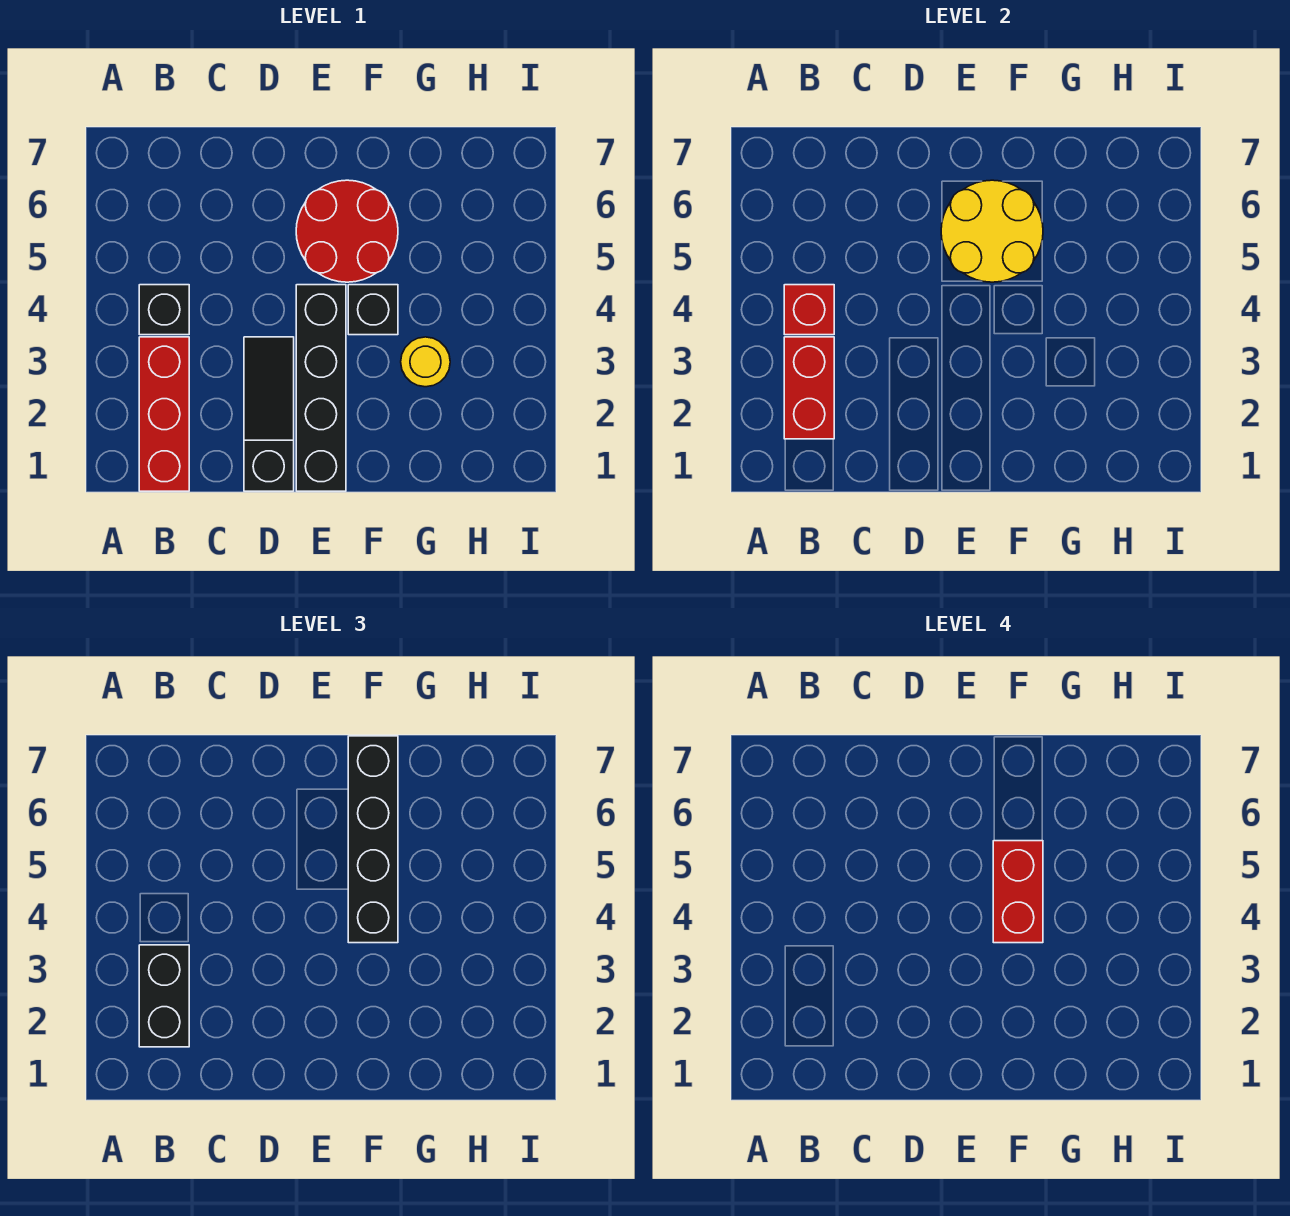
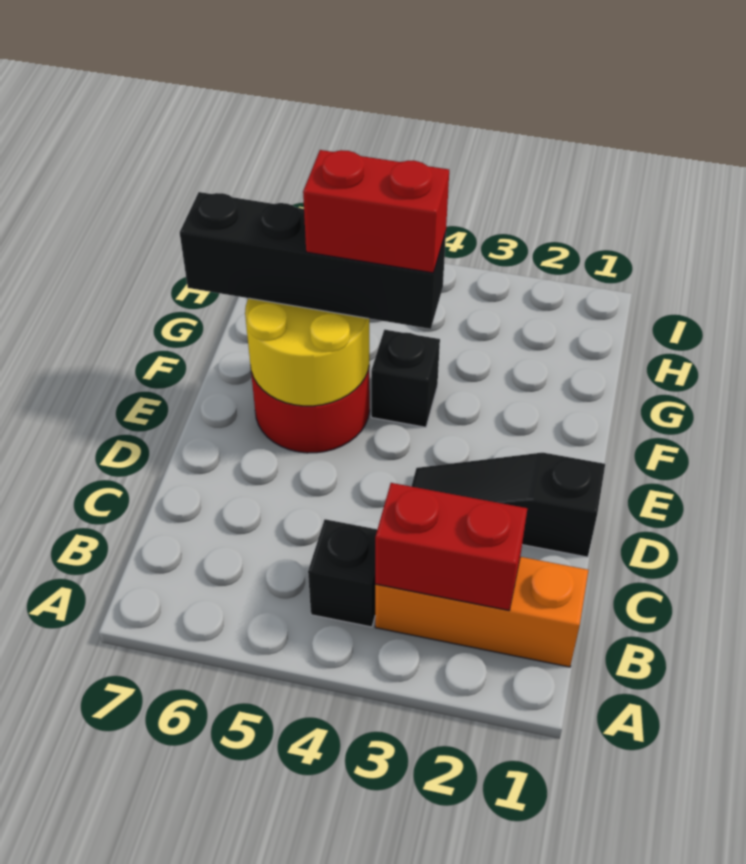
red 1x3 brick [139,337,189,491] -> orange 1x3 brick [375,557,588,667]
black 1x2 brick [139,945,189,1047] -> none
red 1x1 brick [784,285,834,335] -> none
black 1x4 brick [296,285,346,491] -> none
yellow 1x1 round brick [401,337,450,387] -> none

